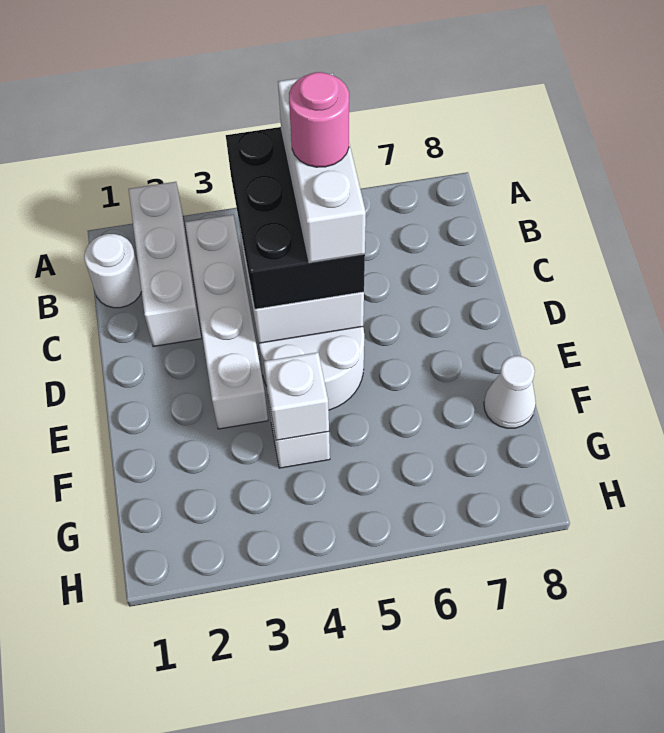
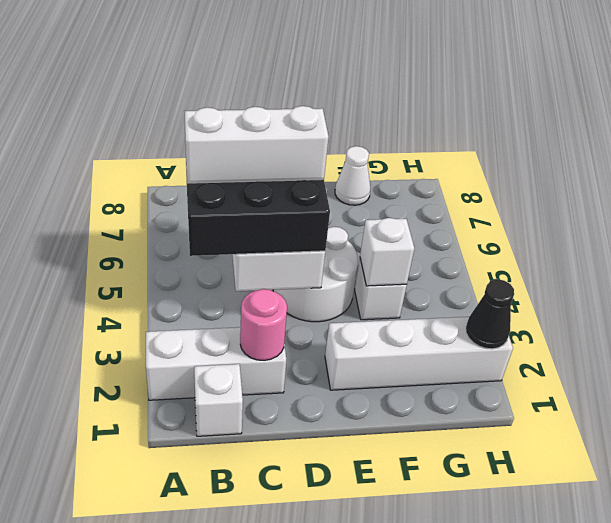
white 1x1 round brick [84,234,142,308] -> white 1x1 brick [194,364,243,436]
white 1x4 brick [185,215,268,429] -> white 1x4 brick moved to [325,317,513,390]
pink 1x1 round brick [289,72,349,167] -> pink 1x1 round brick moved to [240,289,287,360]
none -> black 1x1 cone [466,279,514,349]

